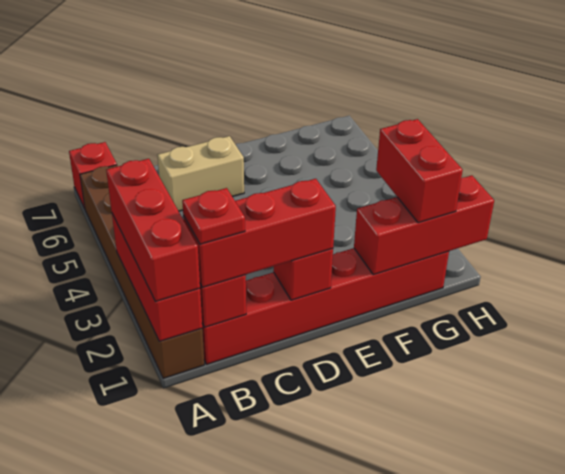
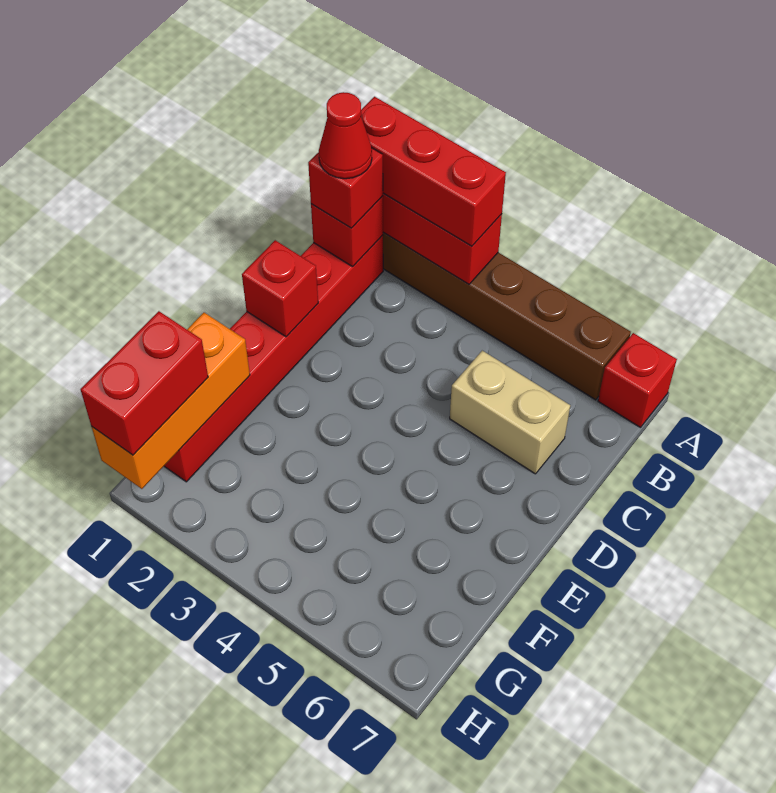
red 1x3 brick [183,179,336,287] -> red 1x1 brick [308,148,383,228]
red 1x1 plate [182,188,245,244] -> red 1x1 cone [319,92,372,179]
tan 1x2 brick [157,136,244,211] -> tan 1x2 brick turned to [450,351,570,474]
red 1x3 brick [354,175,494,275] -> orange 1x3 brick [91,313,250,489]
red 1x2 brick [376,119,463,223] -> red 1x2 brick turned to [81,311,208,455]

